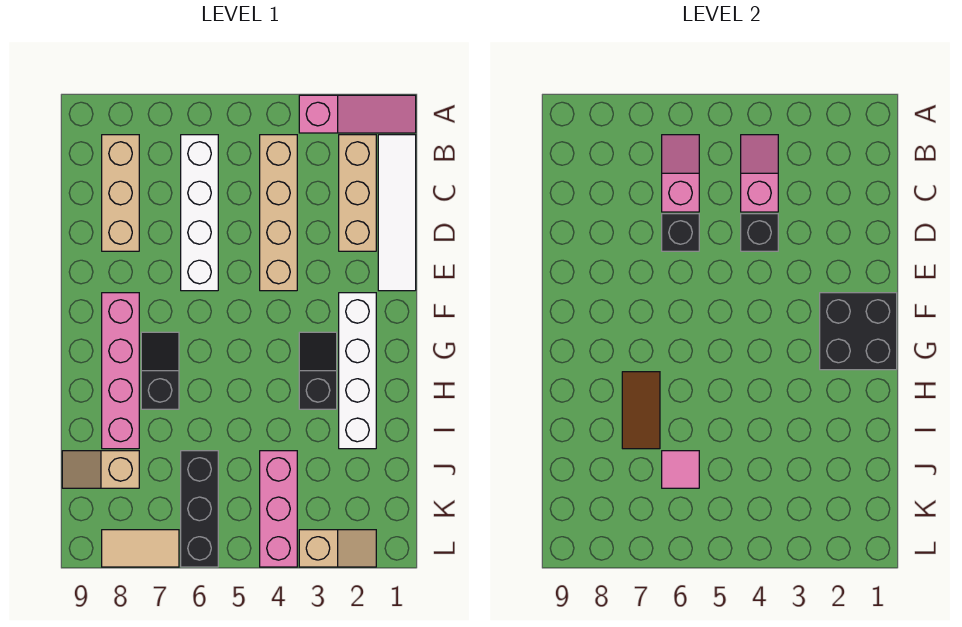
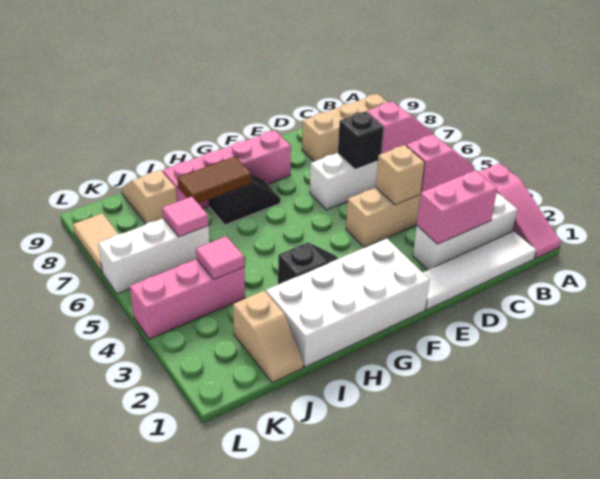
tan 1x3 brick [339,135,376,251] -> white 1x3 brick [413,193,518,270]
none -> pink 1x2 brick [417,170,497,244]
black 1x1 brick [741,214,778,251] -> tan 1x1 brick [376,145,425,205]
black 2x2 brick [820,293,897,370] -> none
white 1x4 brick [339,293,376,449] -> white 2x4 brick [266,238,430,367]
none -> pink 1x1 tile [196,236,244,279]
black 1x3 brick [181,451,218,567] -> white 1x3 brick [98,219,210,294]
tan 1x2 slope [299,530,376,567] -> tan 1x2 slope moved to [233,291,303,383]

